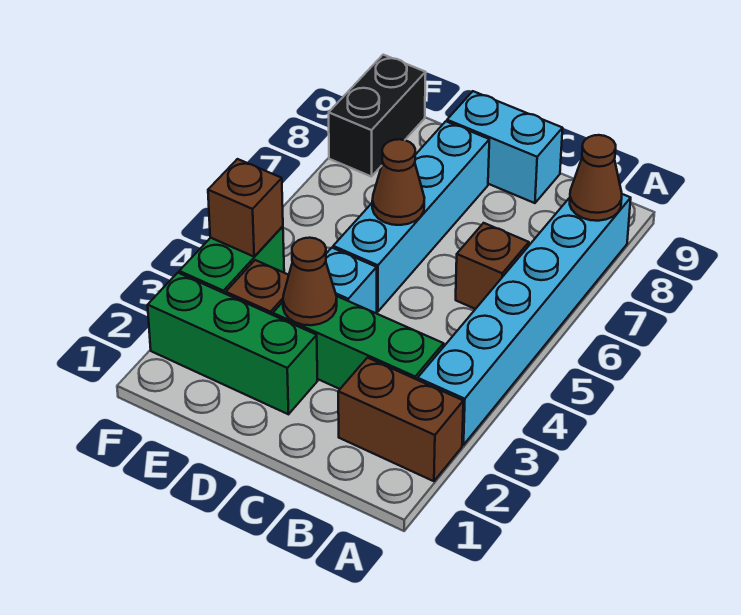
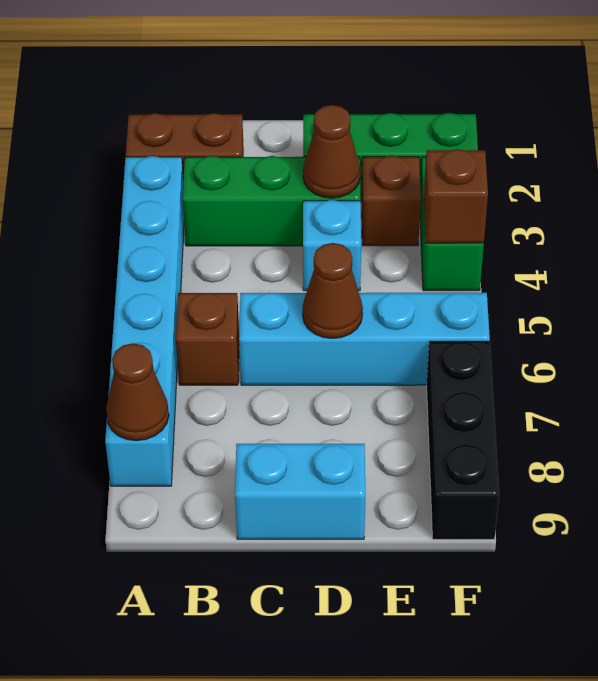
cyan 1x4 brick [333,121,489,312] -> cyan 1x4 brick turned to [239,293,490,385]
black 1x2 brick [329,55,426,177] -> black 1x3 brick [427,341,499,539]

